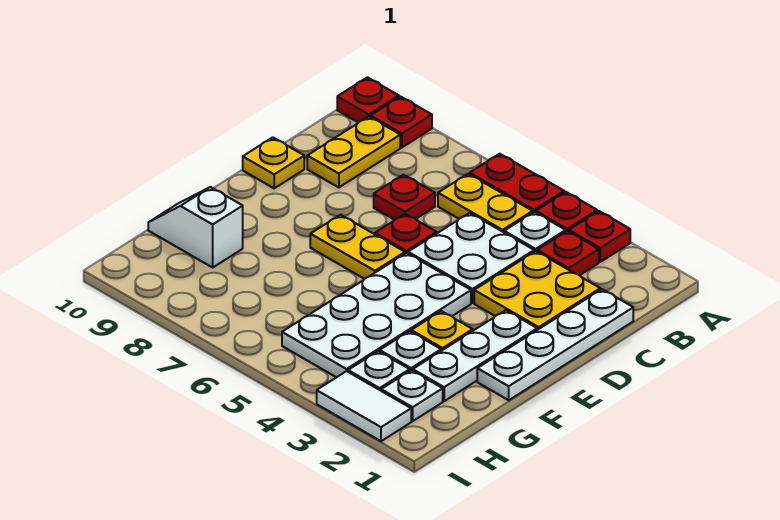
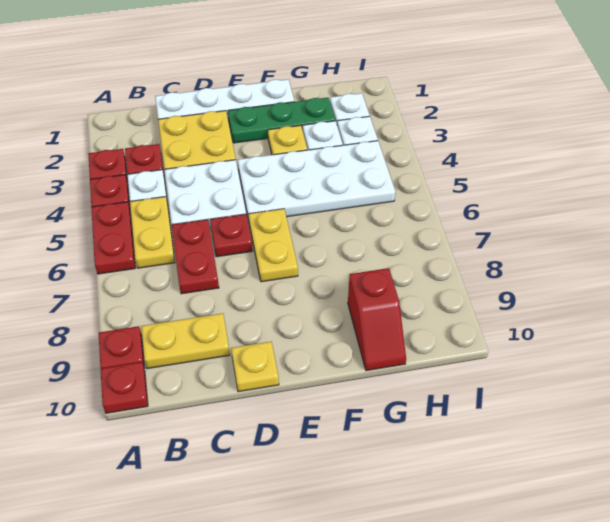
red 1x1 plate [374,175,435,220] -> red 1x2 plate [172,220,219,294]
white 1x3 plate [413,310,537,401] -> green 1x3 plate [228,98,335,143]
white 1x2 slope [148,187,243,267] -> red 1x2 slope [348,268,406,371]
white 1x2 tile [317,371,411,441] -> none

